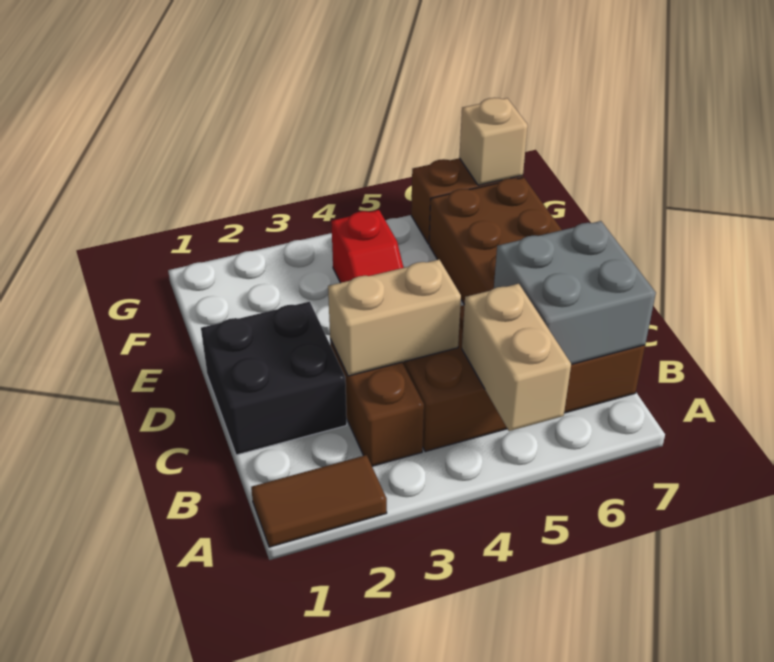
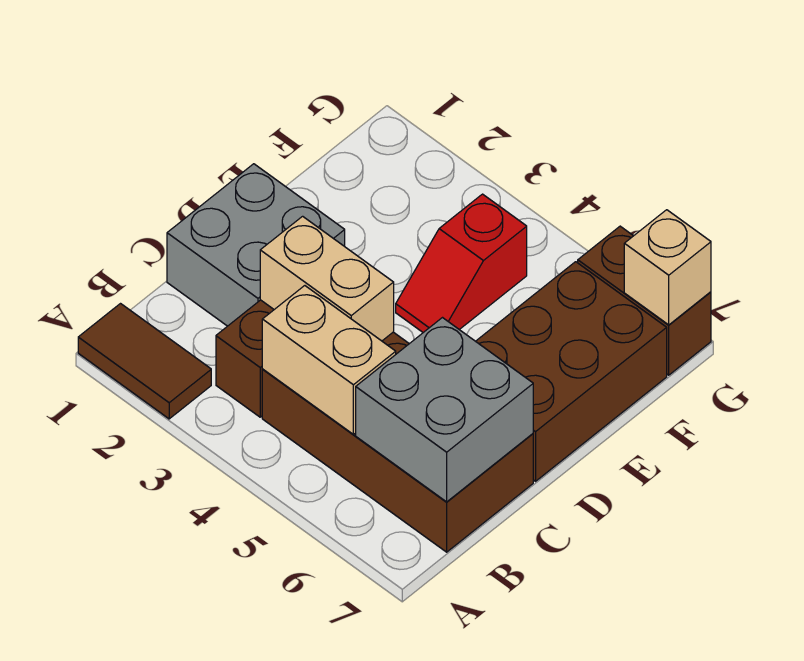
tan 1x2 brick [462,284,571,431] -> tan 1x2 brick turned to [262,286,396,434]
black 2x2 brick [201,302,347,455] -> grey 2x2 brick [167,164,345,326]

